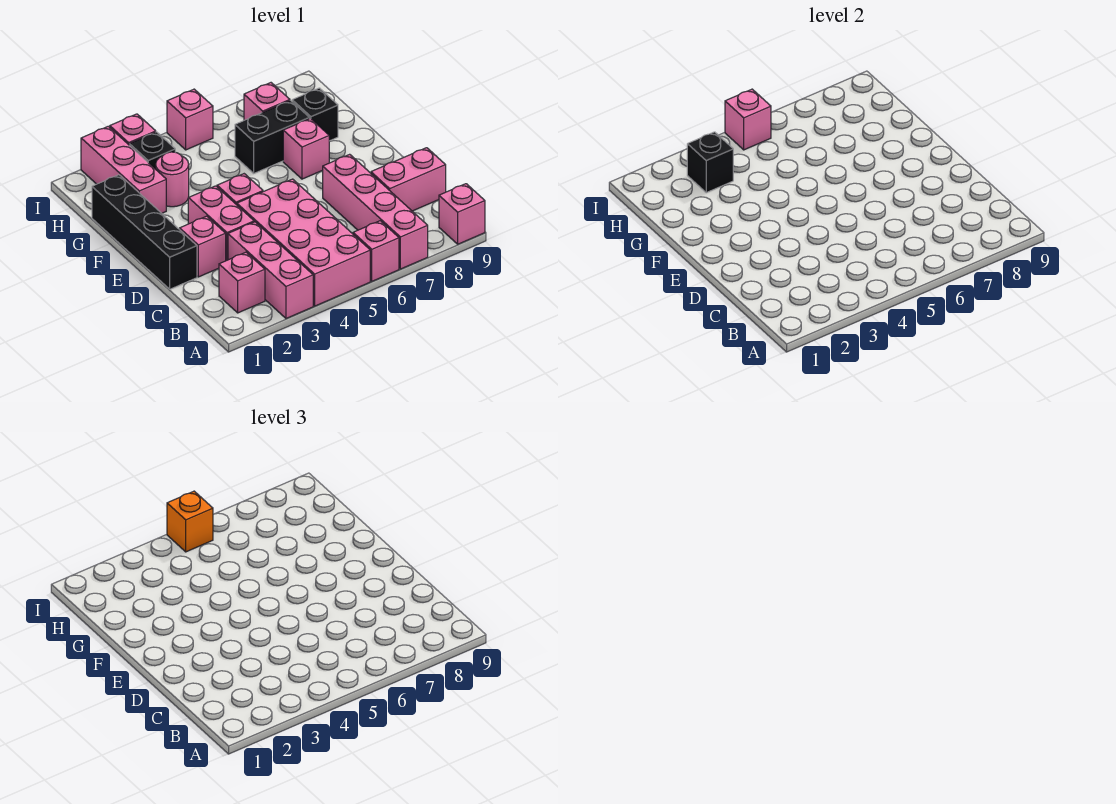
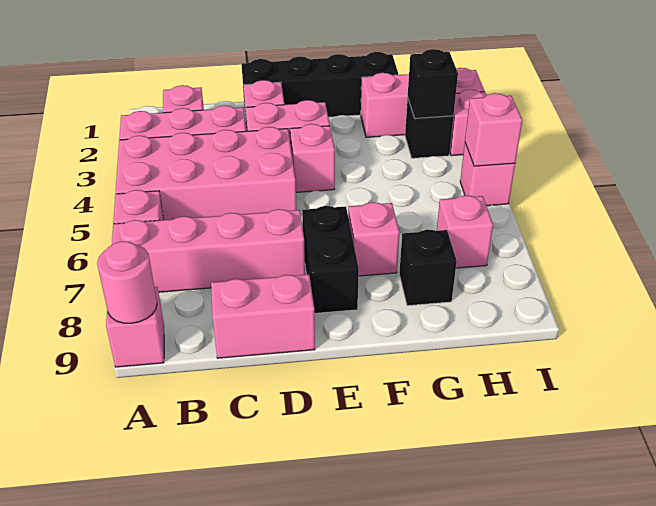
pink 1x2 brick [371,148,446,211] -> pink 1x2 brick turned to [211,274,315,358]
pink 1x1 round brick [156,152,189,207] -> pink 1x1 round brick moved to [97,241,157,323]
black 1x2 brick [235,100,310,173] -> black 1x2 brick moved to [302,206,359,313]
orange 1x1 brick [167,491,213,552] -> none

